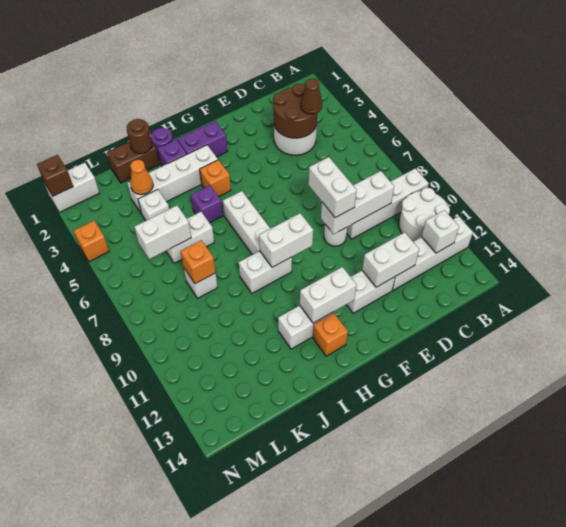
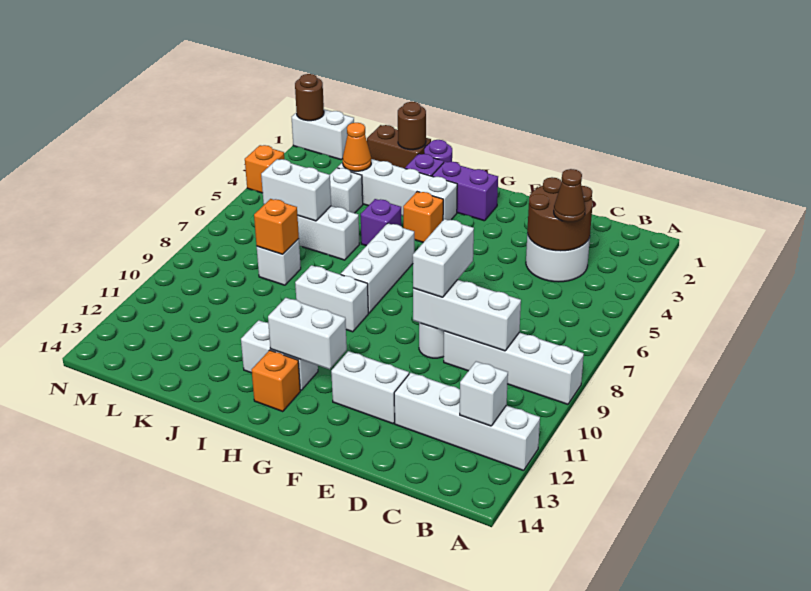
white 2x2 round brick [399,188,450,242] -> none
white 1x2 brick [362,232,419,287] -> none
white 1x2 brick [259,213,313,267] -> none
brown 1x1 brick [37,155,73,196] -> brown 1x1 round brick [295,74,324,121]

